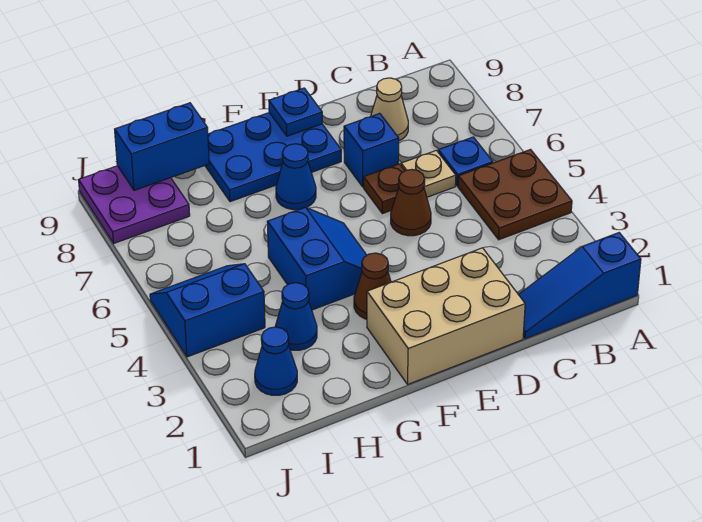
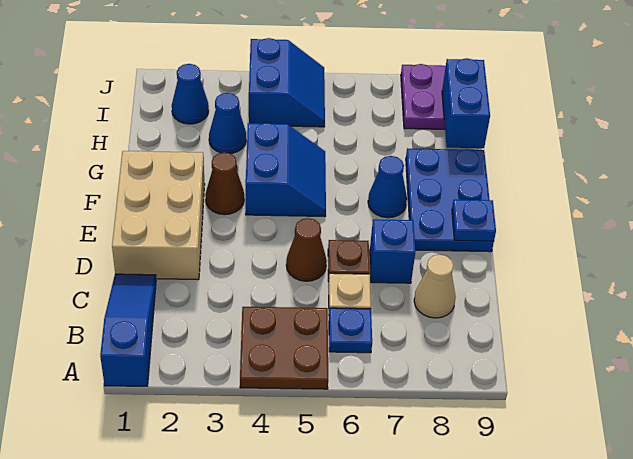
blue 2x2 slope [267,207,367,310] -> blue 2x2 slope turned to [246,123,326,217]

